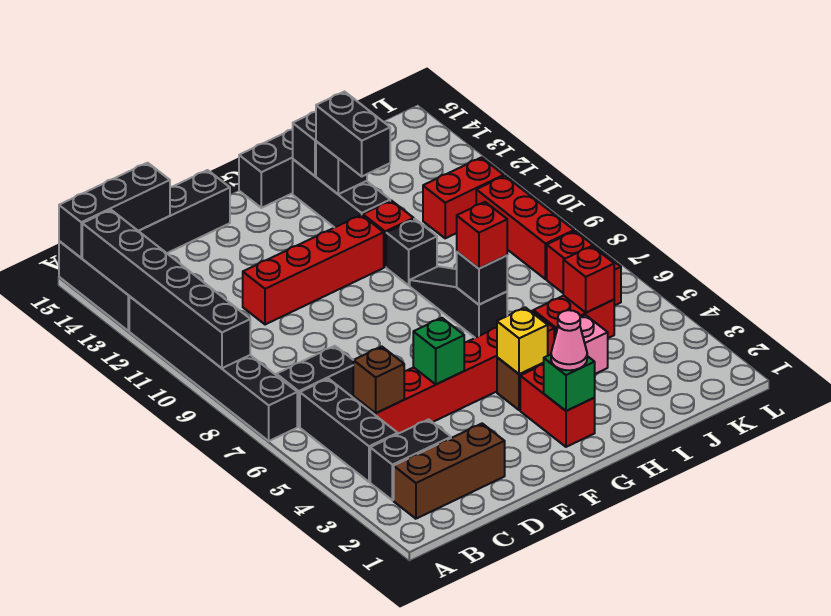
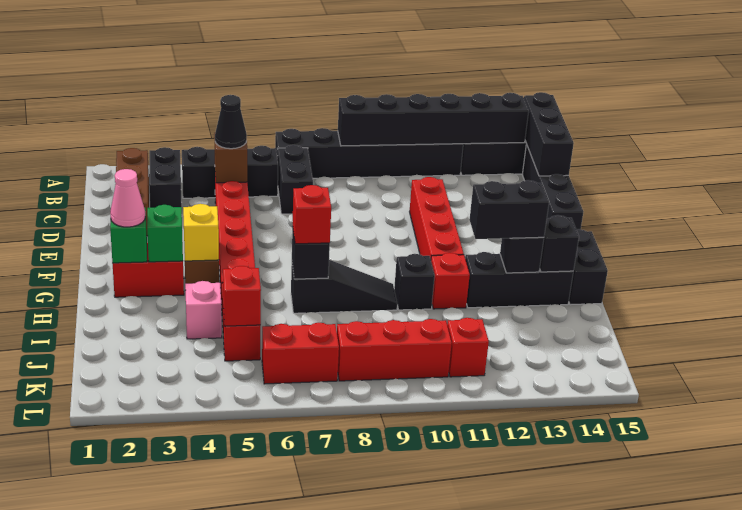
none -> black 1x1 cone [215,95,247,149]
green 1x1 brick [413,318,464,384] -> green 1x1 brick moved to [147,205,183,262]
red 1x2 brick [423,157,504,238] -> red 1x1 brick [447,318,489,377]

